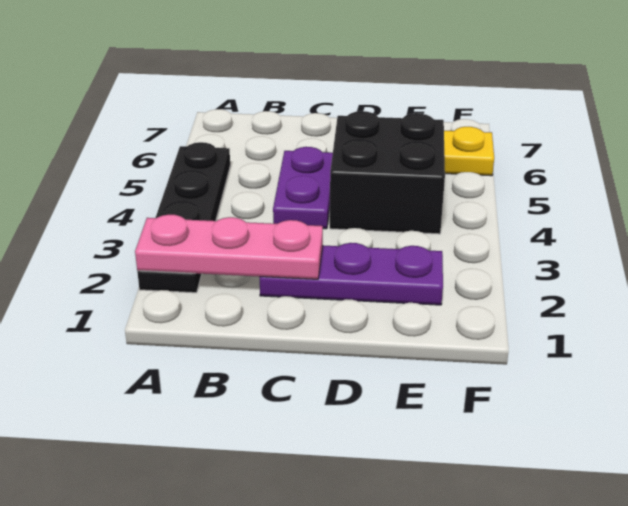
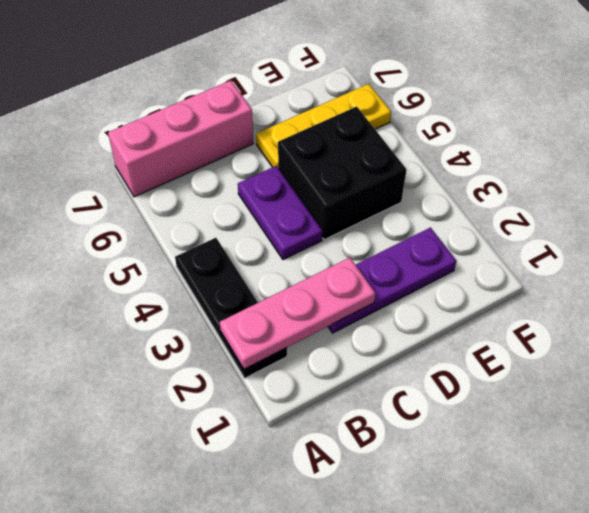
black 1x4 plate [137,142,230,293] -> black 1x3 plate [175,238,287,378]
none -> pink 1x3 brick [108,80,253,197]

